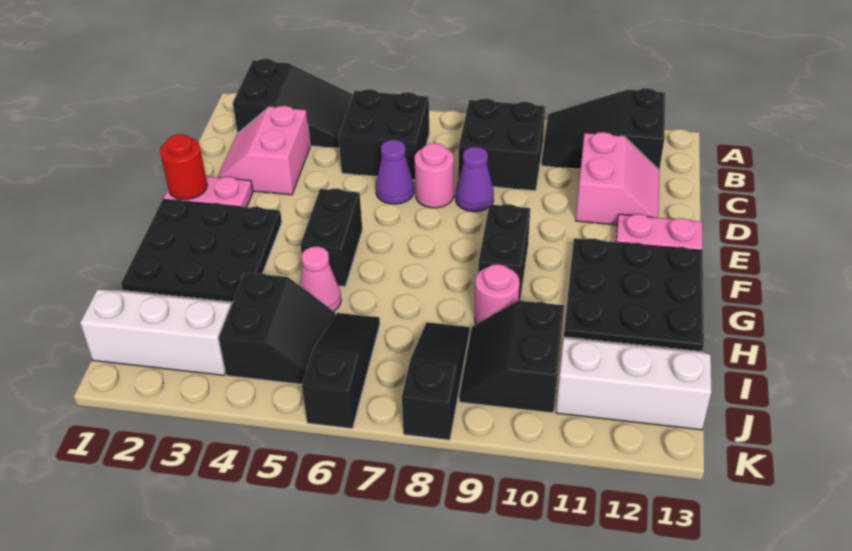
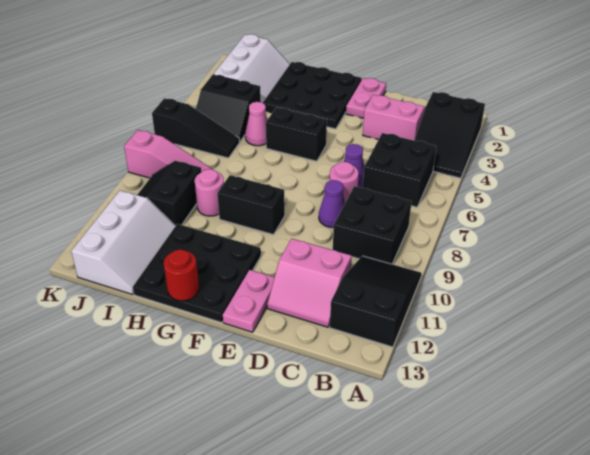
red 1x1 round brick [160,134,207,199] -> red 1x1 round brick moved to [164,250,199,301]
black 1x3 slope [402,322,470,440] -> pink 1x3 slope [124,130,213,178]
black 2x2 slope [459,300,564,413] -> black 2x2 slope turned to [137,161,201,226]

